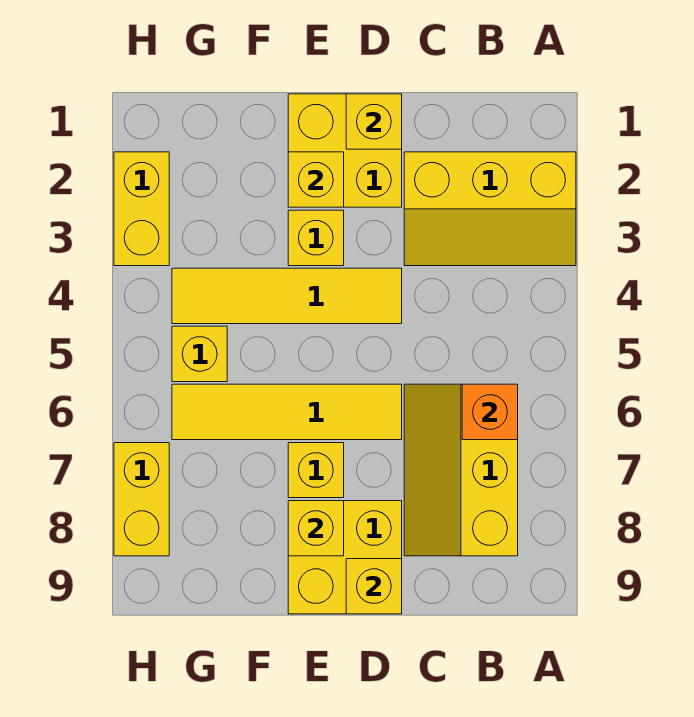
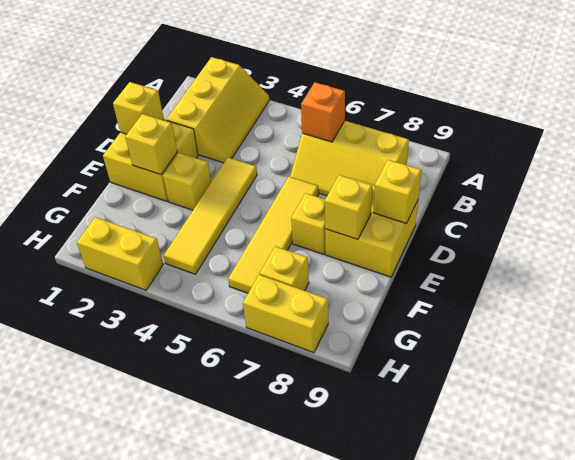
yellow 1x1 brick [172,326,227,382] -> yellow 1x1 brick moved to [260,246,309,291]

